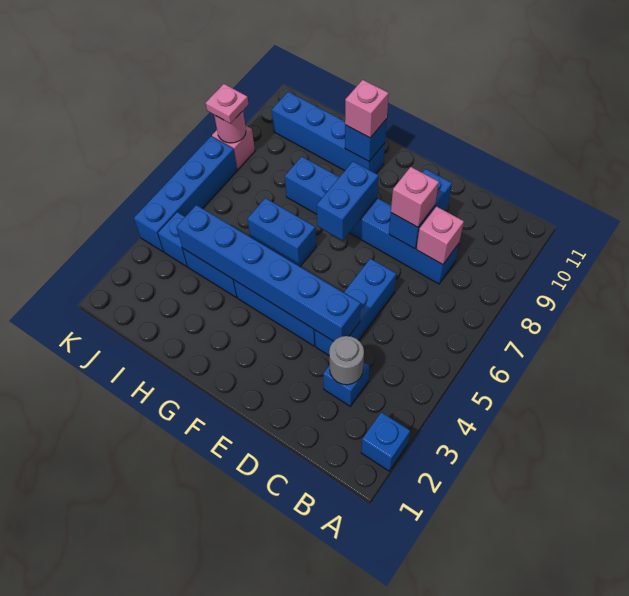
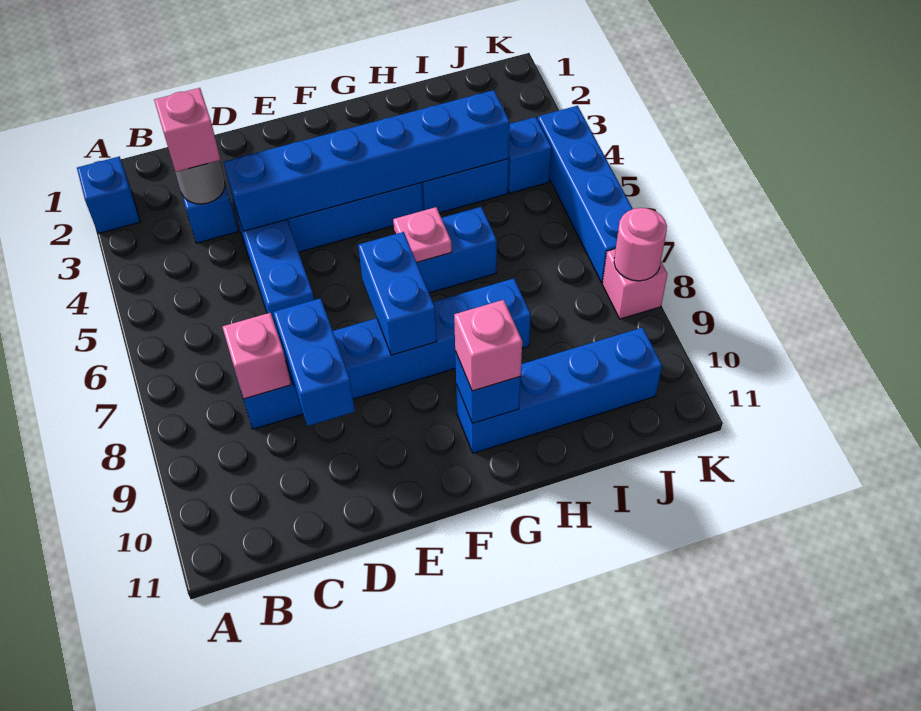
pink 1x1 brick [391,167,439,227] -> pink 1x1 brick moved to [154,88,220,172]
pink 1x1 plate [206,84,248,123] -> pink 1x1 plate moved to [393,207,452,262]

